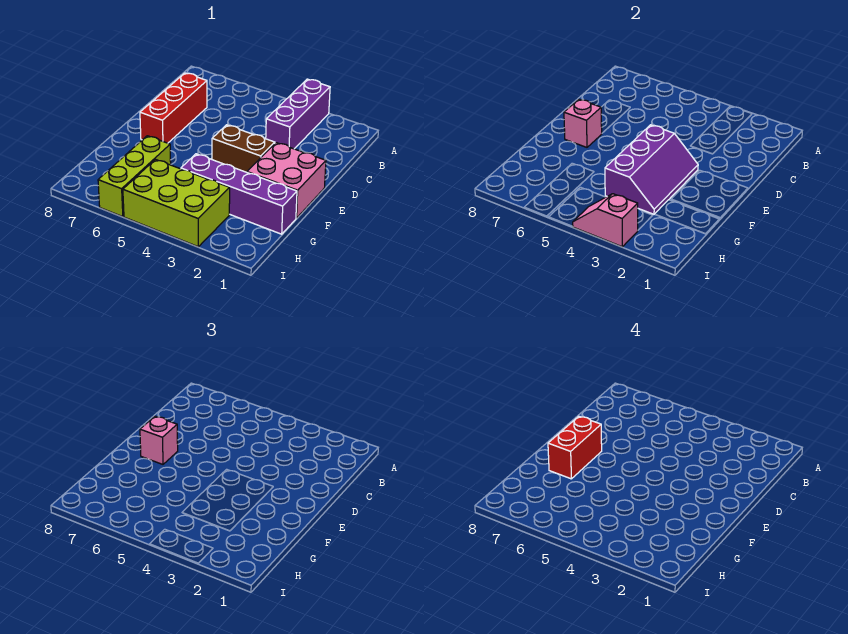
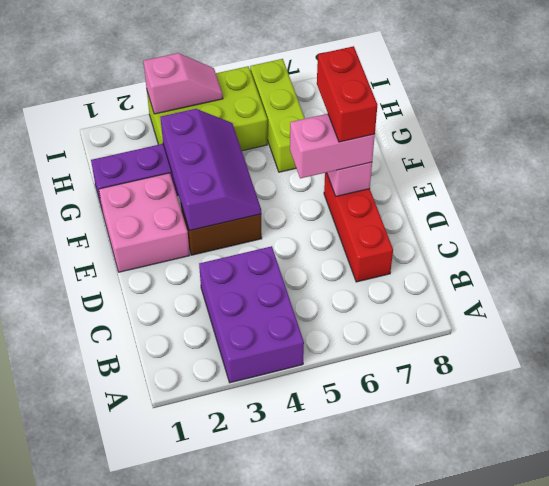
purple 1x3 brick [265,79,330,149] -> purple 2x3 brick [199,246,304,383]
purple 2x3 slope [605,125,698,214] -> purple 2x3 slope turned to [160,109,261,231]
pink 1x1 brick [140,416,178,464] -> pink 1x2 brick [290,114,375,178]

